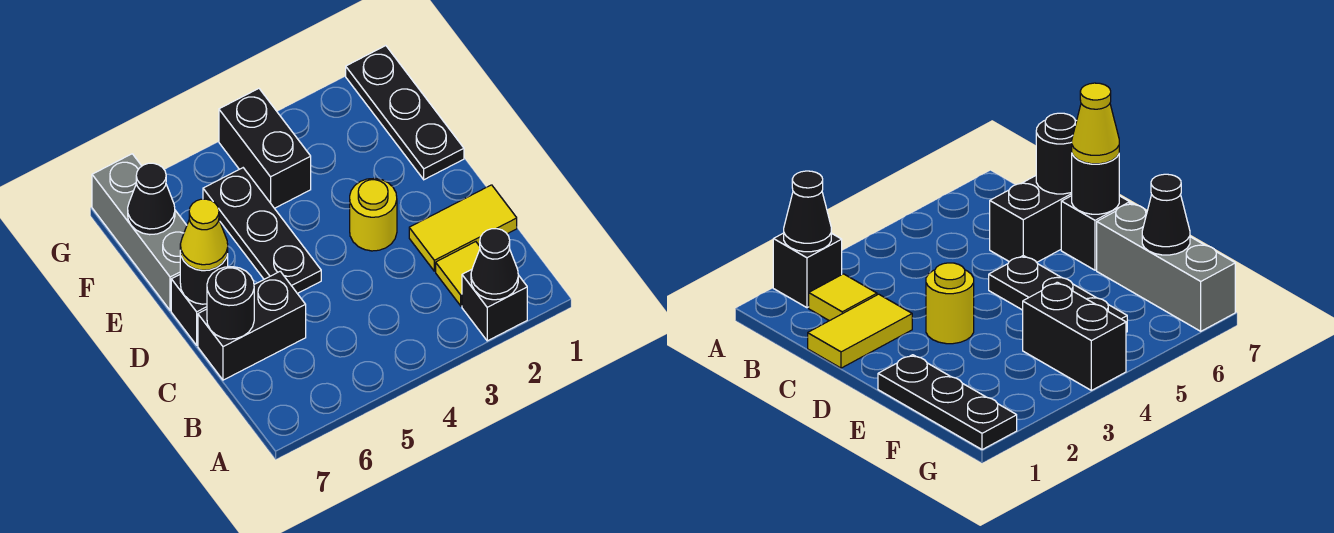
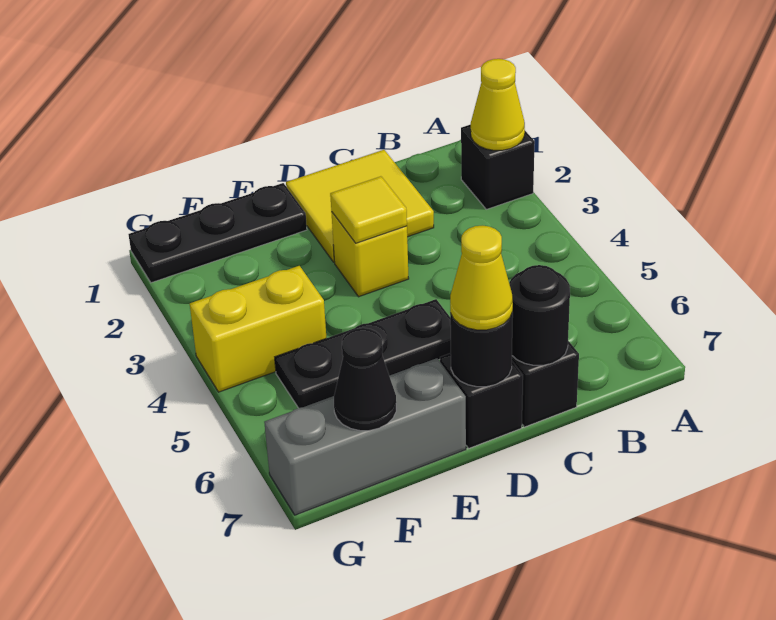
black 1x1 cone [471,229,518,300] -> yellow 1x1 cone [471,59,525,150]
yellow 1x1 tile [436,242,480,306] -> yellow 1x1 tile moved to [330,176,407,243]
yellow 1x2 tile [409,185,517,271] -> yellow 2x2 tile [286,150,434,262]
yellow 1x1 round brick [350,178,397,251] -> yellow 1x1 brick [331,212,409,297]
black 1x2 brick [219,89,311,208] -> yellow 1x2 brick [190,266,326,392]

